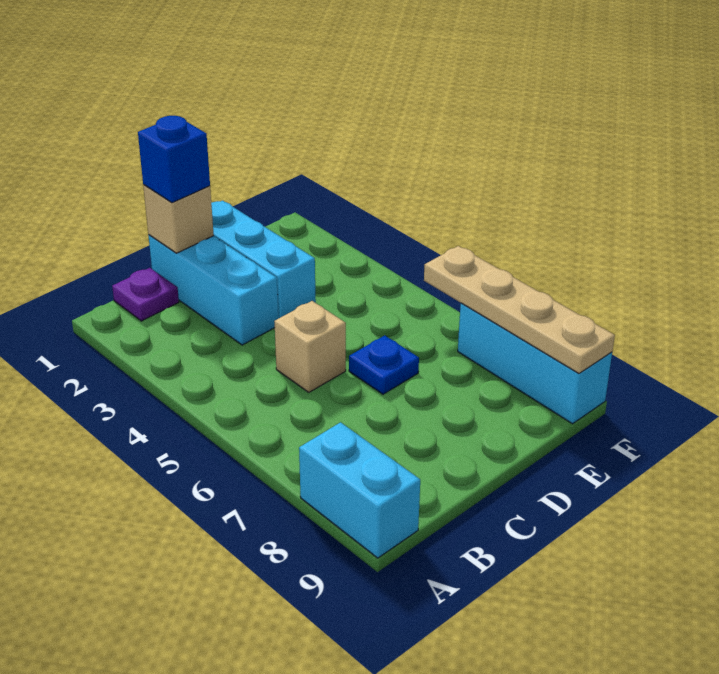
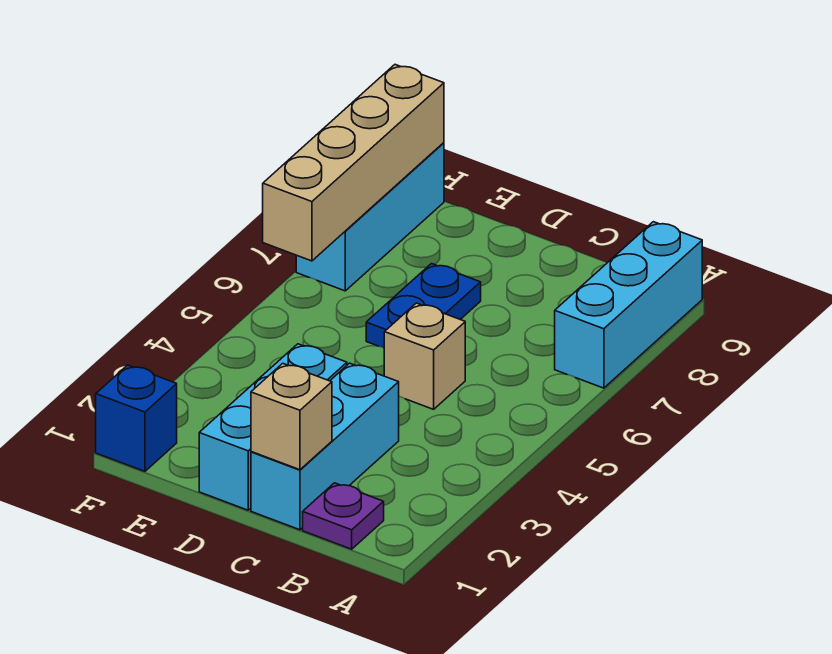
cyan 1x2 brick [299,422,420,558] -> cyan 1x3 brick [555,222,702,388]
blue 1x1 brick [138,116,210,203] -> blue 1x1 brick moved to [96,365,177,471]
blue 1x1 plate [349,335,419,394] -> blue 1x2 plate [366,264,481,348]
tan 1x4 plate [424,246,615,373] -> tan 1x4 brick [263,65,444,261]

